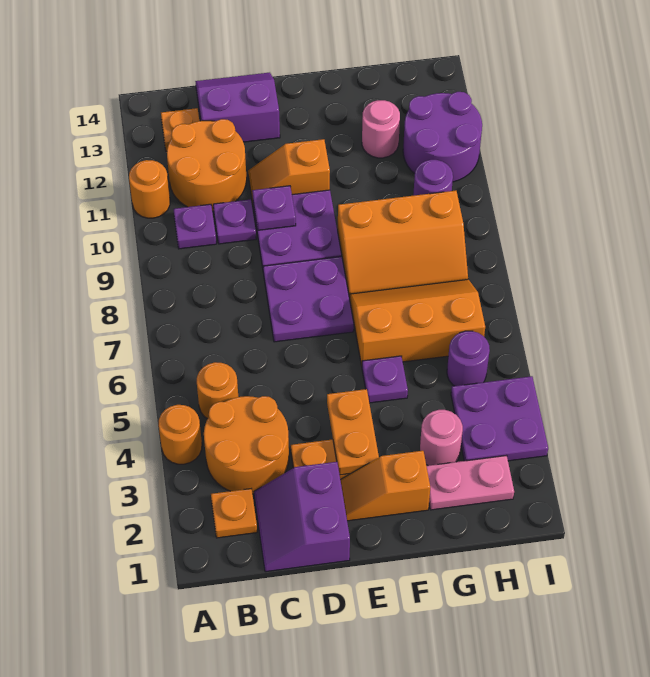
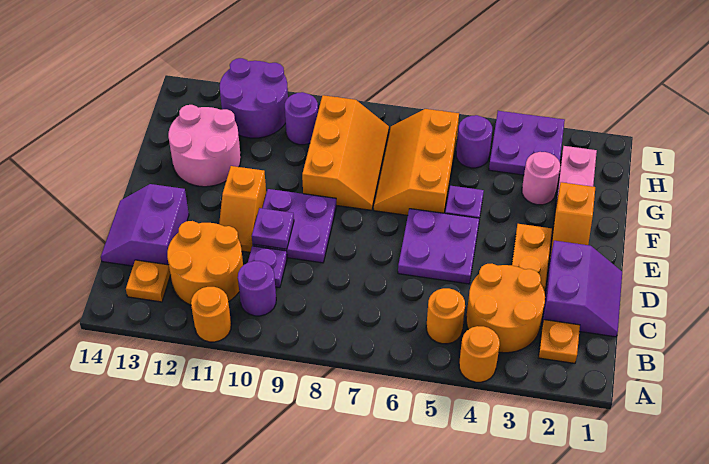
purple 1x1 plate [173,204,216,249] -> purple 1x1 round brick [238,261,276,316]
purple 2x2 slope [254,462,350,572] -> purple 2x2 slope turned to [542,241,622,337]
purple 2x2 plate [263,257,354,342] -> purple 2x2 plate moved to [398,209,479,284]
orange 1x2 plate [327,389,379,475] -> none
pink 1x1 round brick [362,100,400,158] -> pink 2x2 round brick [168,105,241,187]

